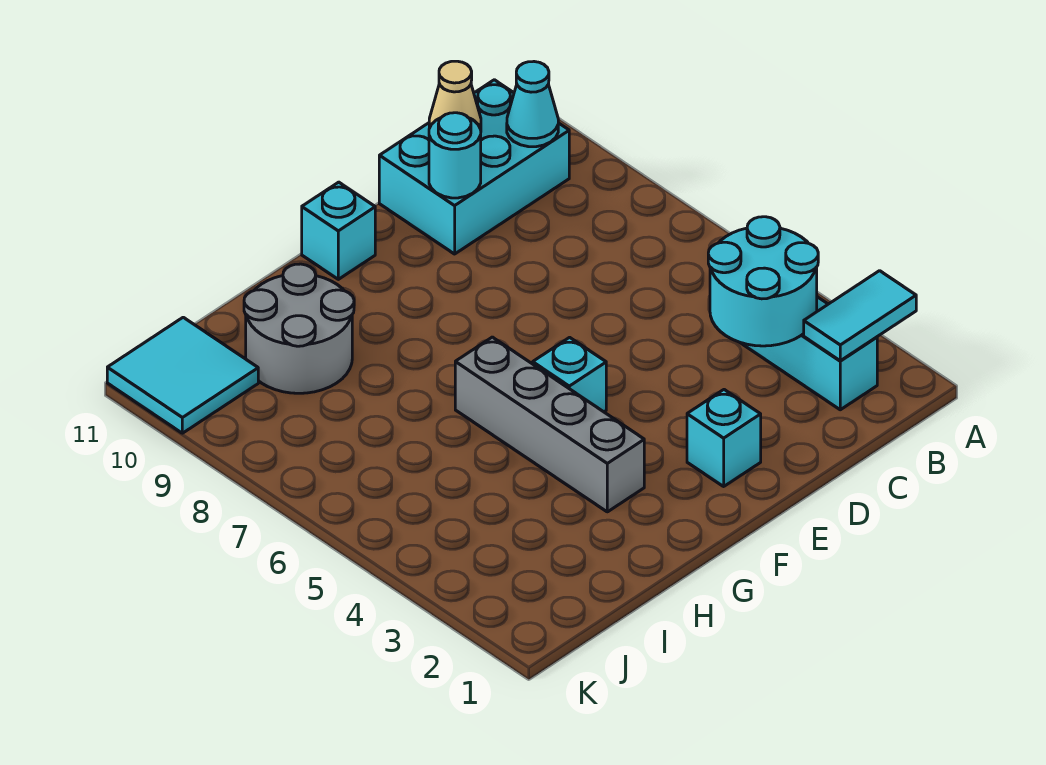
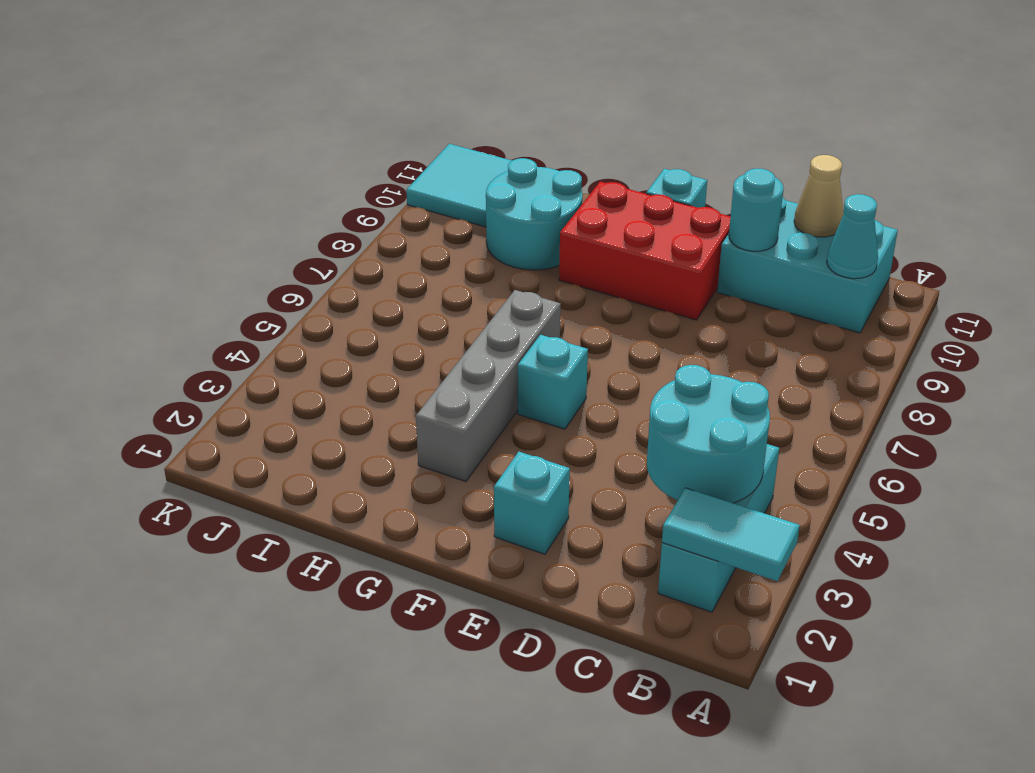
none -> red 2x3 brick [559,182,731,320]
grey 2x2 round brick [244,264,354,393] -> cyan 2x2 round brick [486,158,582,270]

